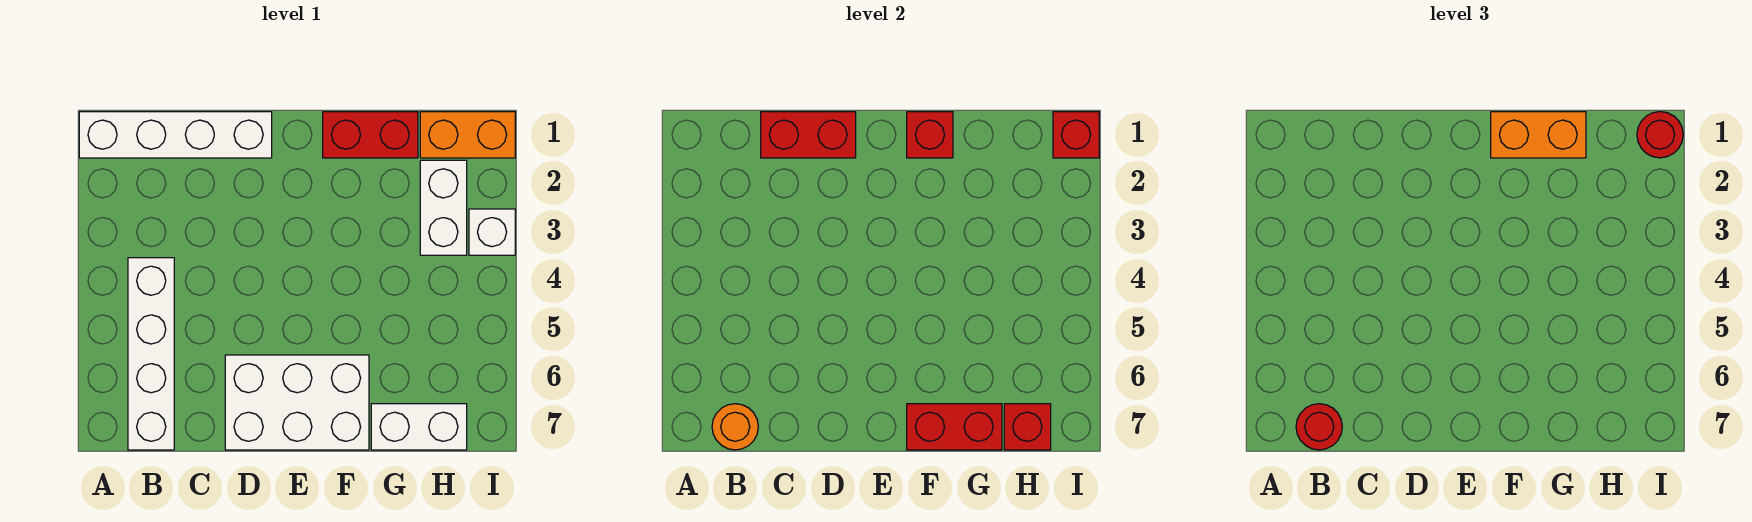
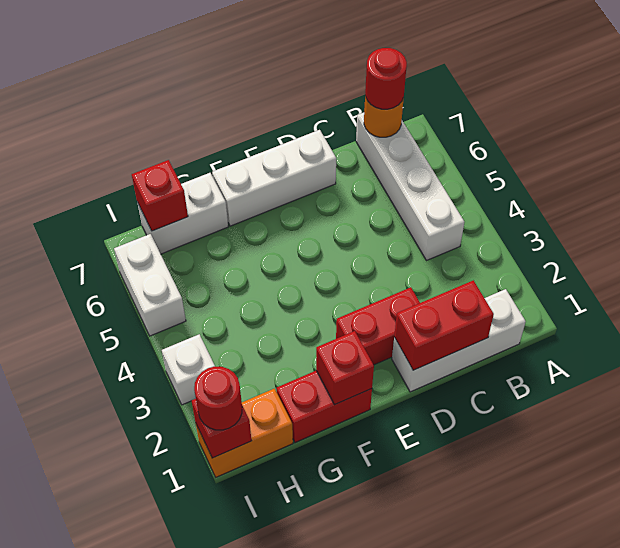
white 1x4 brick [79,112,272,158] -> white 1x3 brick [392,289,526,392]
white 2x3 brick [225,355,369,450] -> white 1x3 brick [212,130,336,226]
orange 1x2 brick [1491,112,1586,158] -> none
red 1x2 brick [907,404,1002,450] -> red 1x2 brick moved to [336,287,420,365]
white 1x2 brick [420,160,467,255] -> white 1x2 brick moved to [114,234,186,336]

